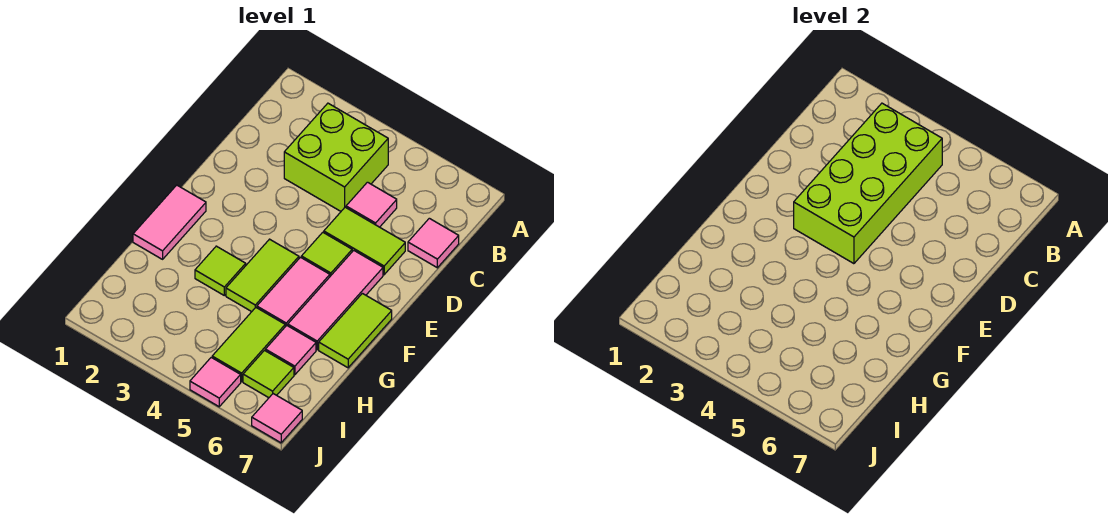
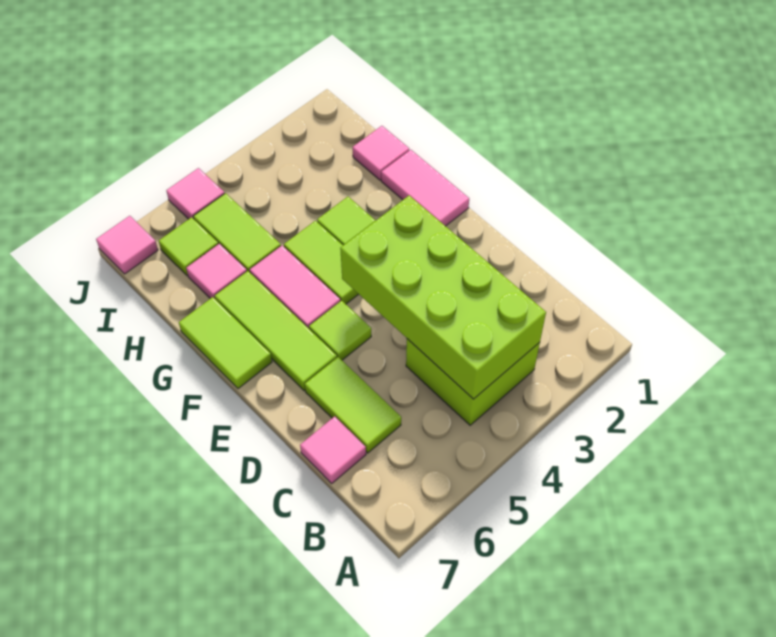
pink 1x1 tile [346,182,397,227] -> pink 1x1 tile moved to [353,126,409,180]
lime 1x2 tile [324,207,405,275] -> lime 1x2 tile turned to [305,357,401,453]
pink 1x3 tile [288,250,383,350] -> lime 1x3 tile [215,271,337,391]

